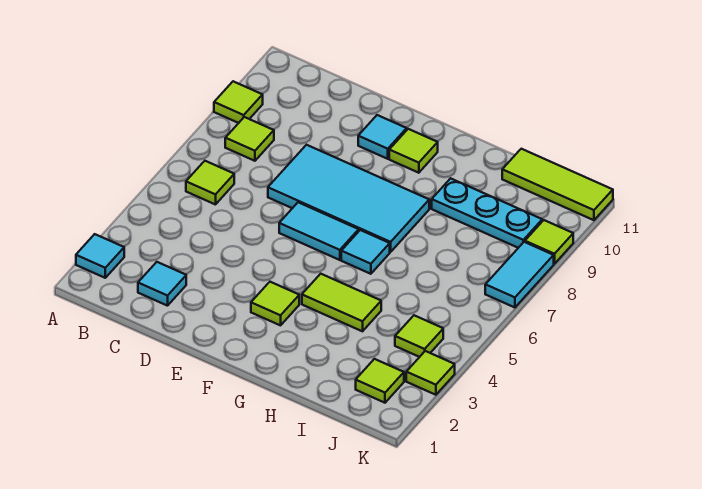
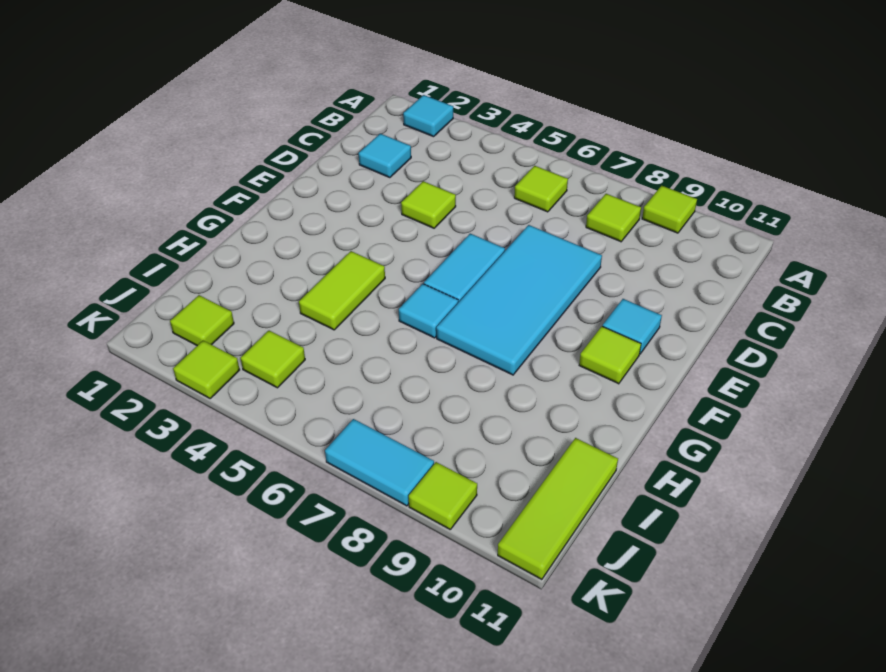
lime 1x1 tile [251,282,299,325] -> lime 1x1 tile moved to [401,181,456,228]
cyan 1x3 plate [432,178,542,248] -> none

